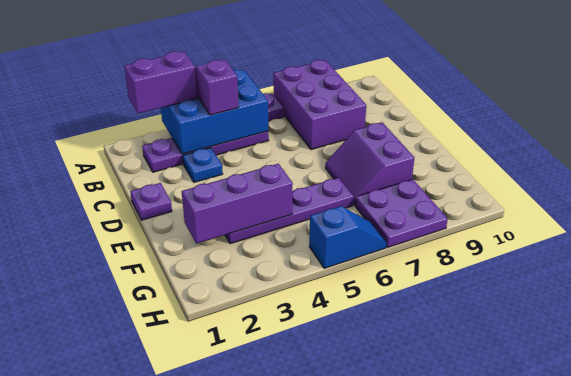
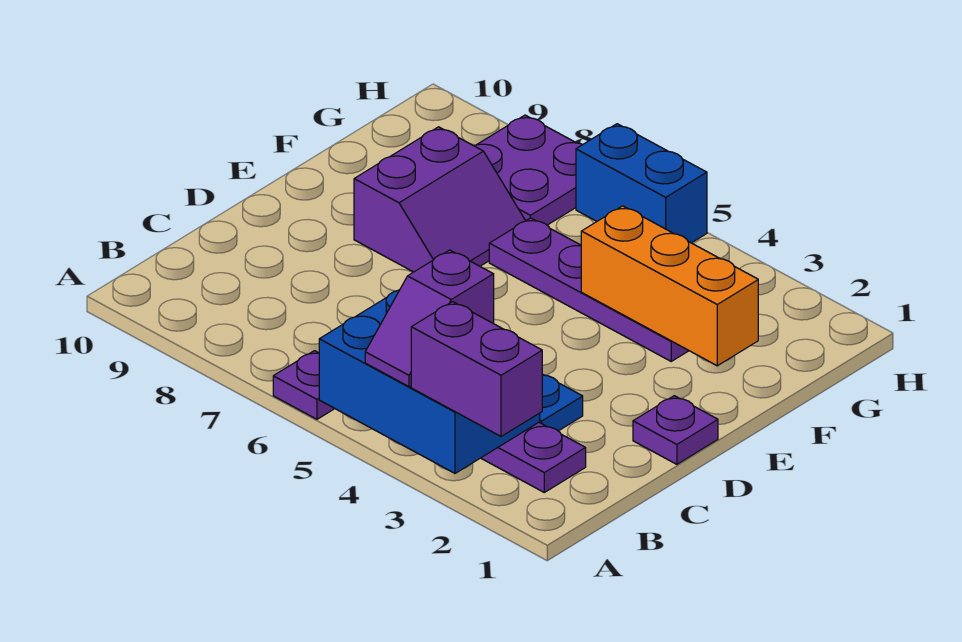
purple 2x3 brick [273,60,366,149] -> none
purple 1x3 brick [182,164,293,244] -> orange 1x3 brick [581,206,758,366]
blue 1x2 slope [309,206,386,268] -> blue 1x2 brick [576,124,707,243]

